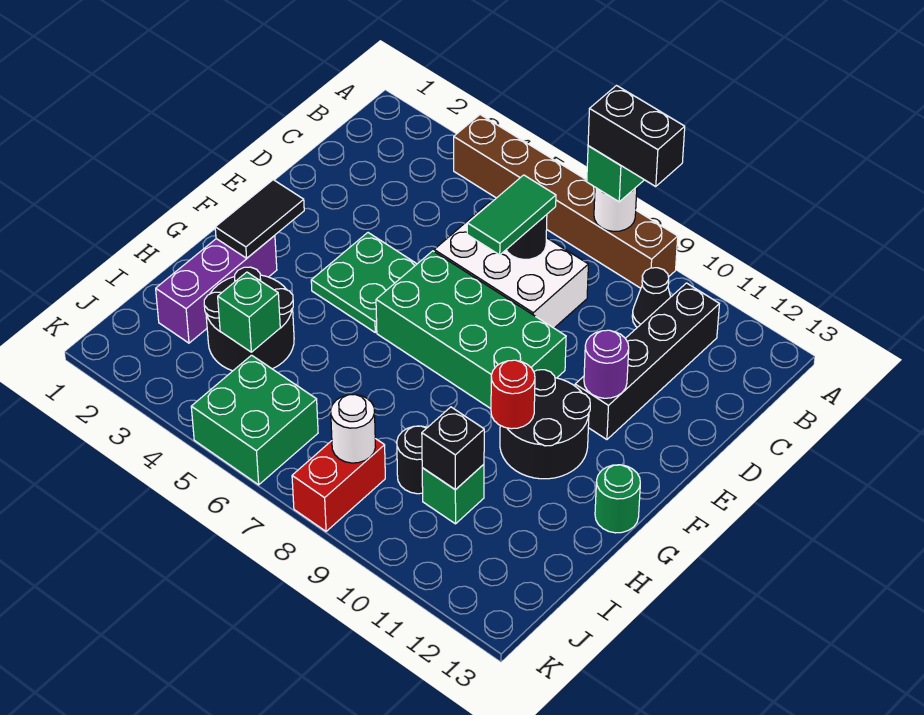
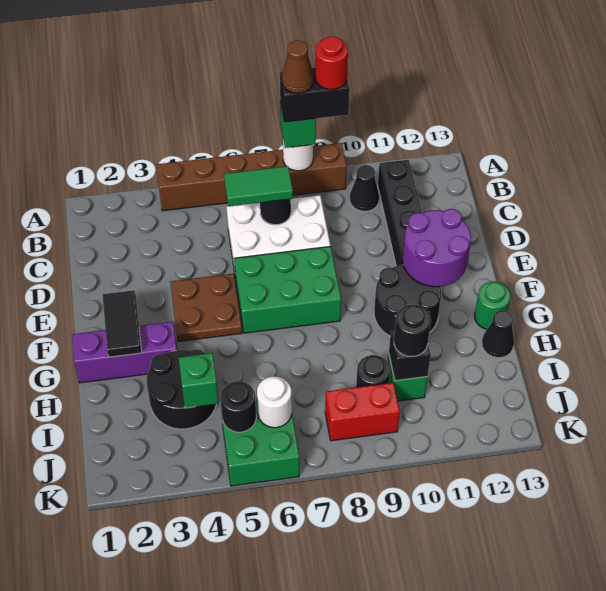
none -> brown 1x1 cone [282,40,314,93]
green 1x2 tile [467,175,556,255] -> green 1x2 tile turned to [224,166,293,206]
green 2x2 plate [311,233,417,332] -> brown 2x2 plate [170,274,242,342]
green 2x4 brick [376,251,566,409] -> green 2x3 brick [234,247,341,333]
purple 1x1 round brick [584,330,629,398] -> purple 2x2 round brick [403,209,471,287]
purple 1x3 brick [156,236,277,343] -> purple 1x3 brick turned to [72,322,177,383]
red 1x1 round brick [491,360,535,429] -> red 1x1 round brick moved to [315,37,348,89]
none -> black 1x1 cone [482,310,514,358]
none -> black 1x1 round brick [394,305,431,356]
none -> black 1x1 round brick [220,381,256,432]
red 1x2 brick [292,439,385,531] -> red 1x2 brick turned to [325,383,400,441]
white 1x1 round brick [331,394,376,463] -> white 1x1 round brick moved to [257,377,292,428]

